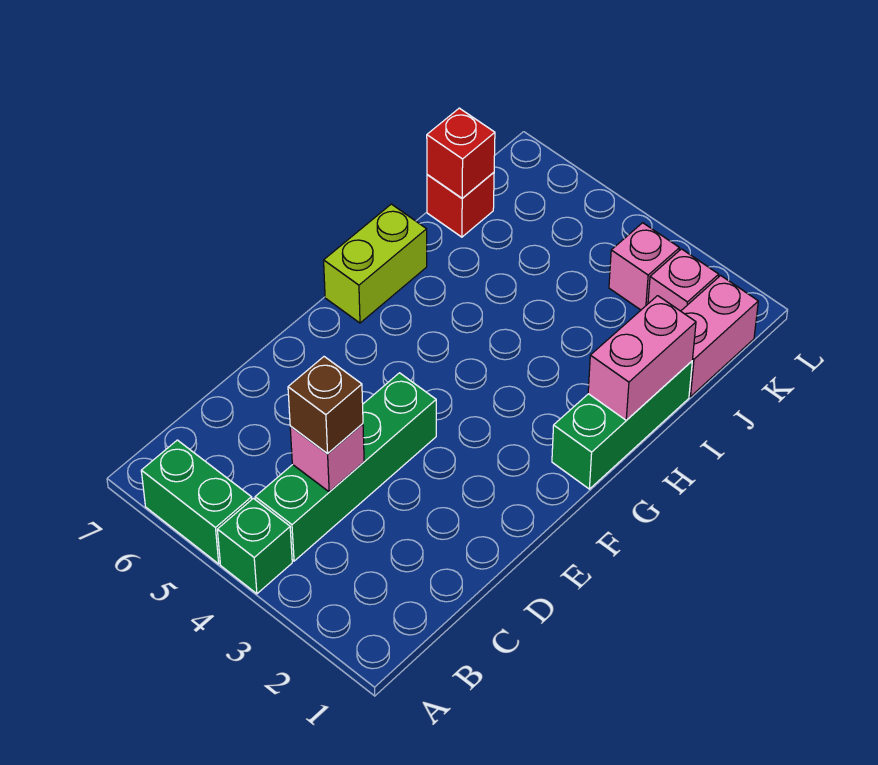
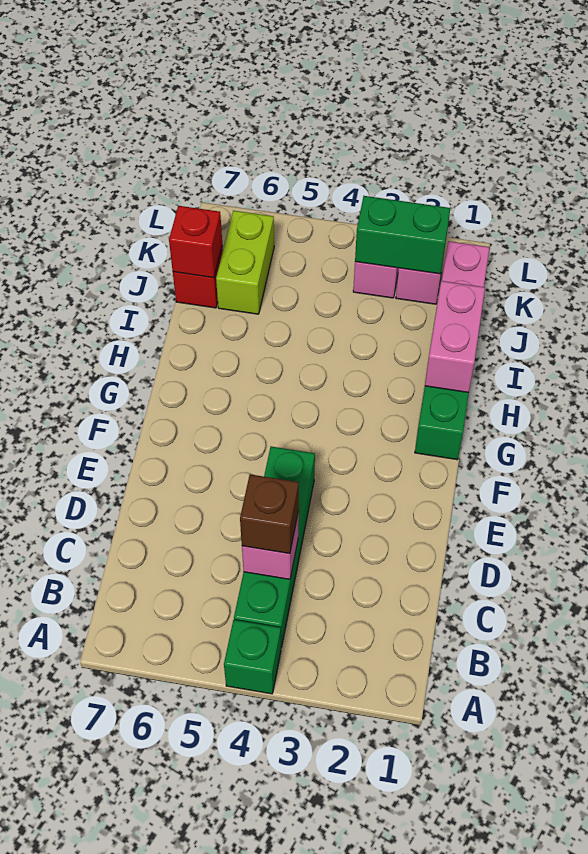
green 1x2 brick [141,440,252,564] -> green 1x2 brick moved to [355,196,450,274]
lime 1x2 brick [324,204,427,323] -> lime 1x2 brick moved to [216,211,274,314]

